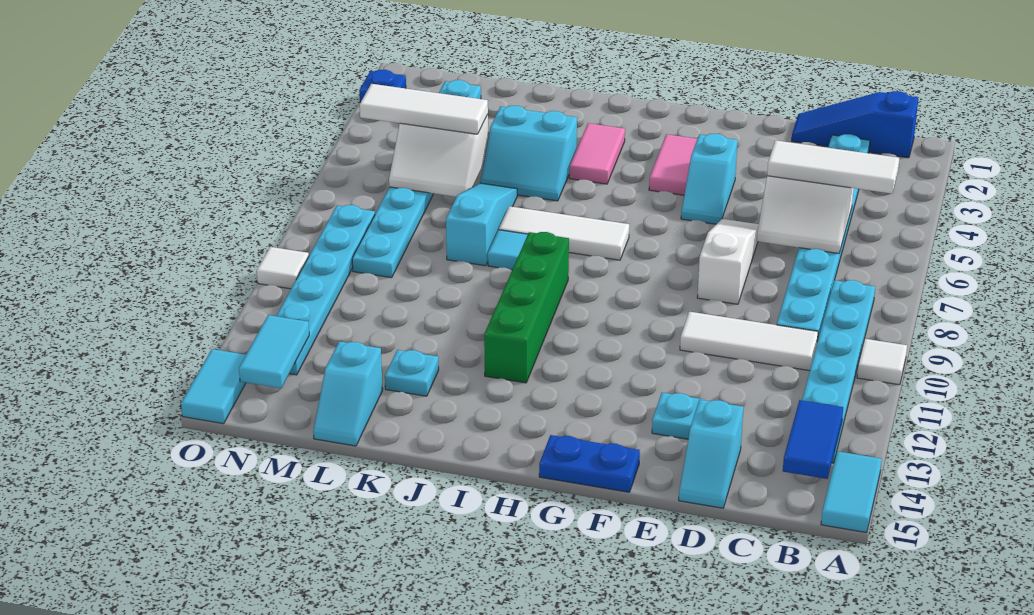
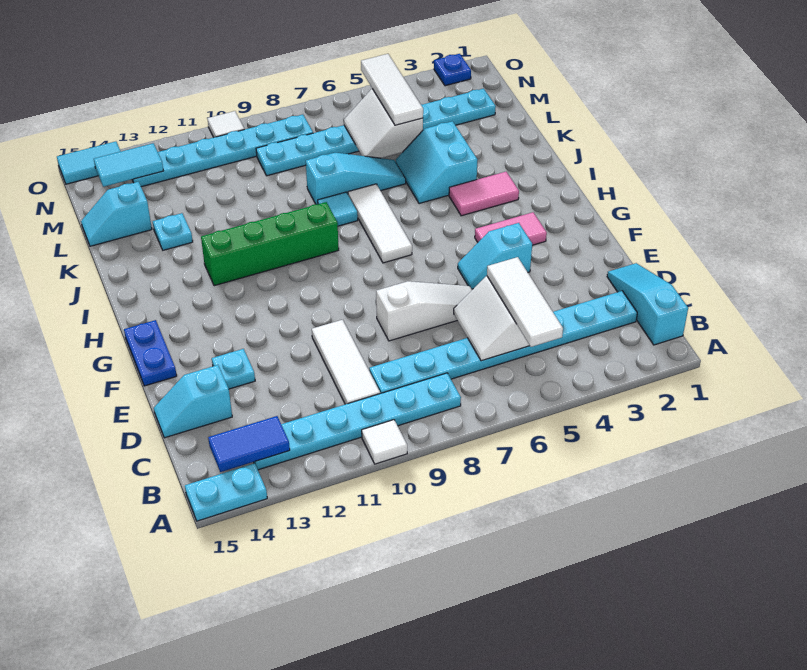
cyan 1x2 tile [821,451,882,533] -> cyan 1x2 plate [185,463,267,521]
blue 1x3 slope [792,91,918,158] -> cyan 1x3 slope [607,263,688,345]

